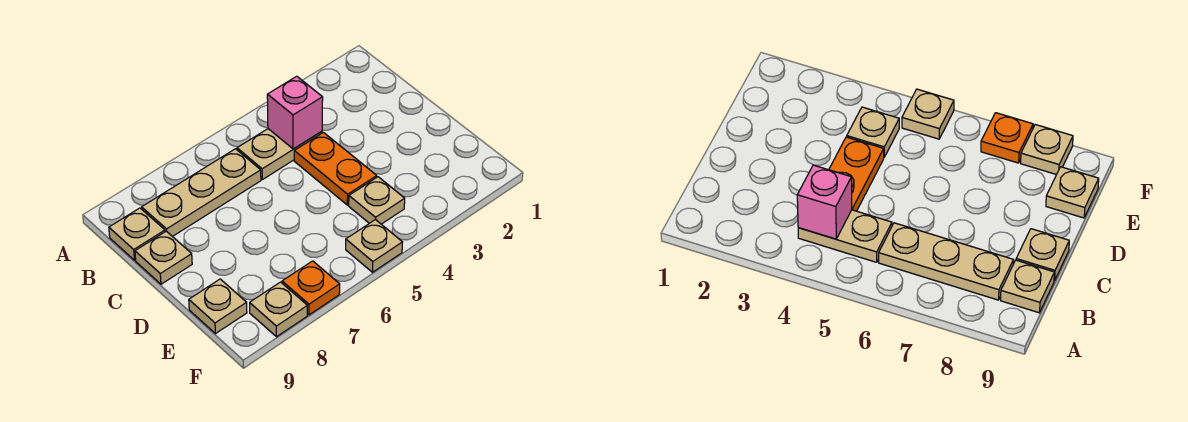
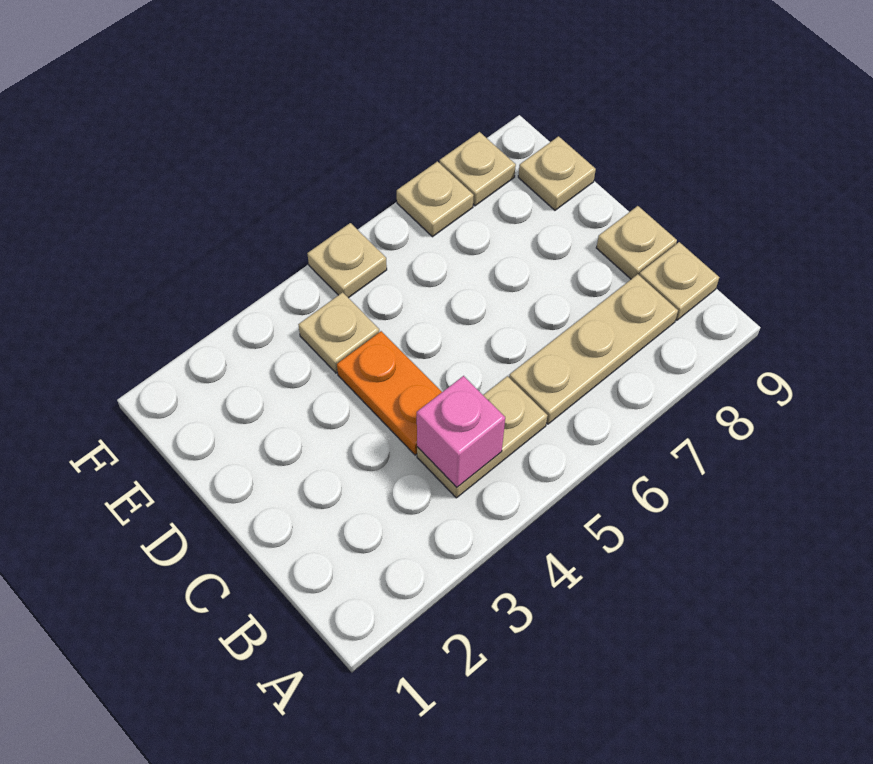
orange 1x1 plate [282,261,340,315] -> tan 1x1 plate [397,162,474,237]

